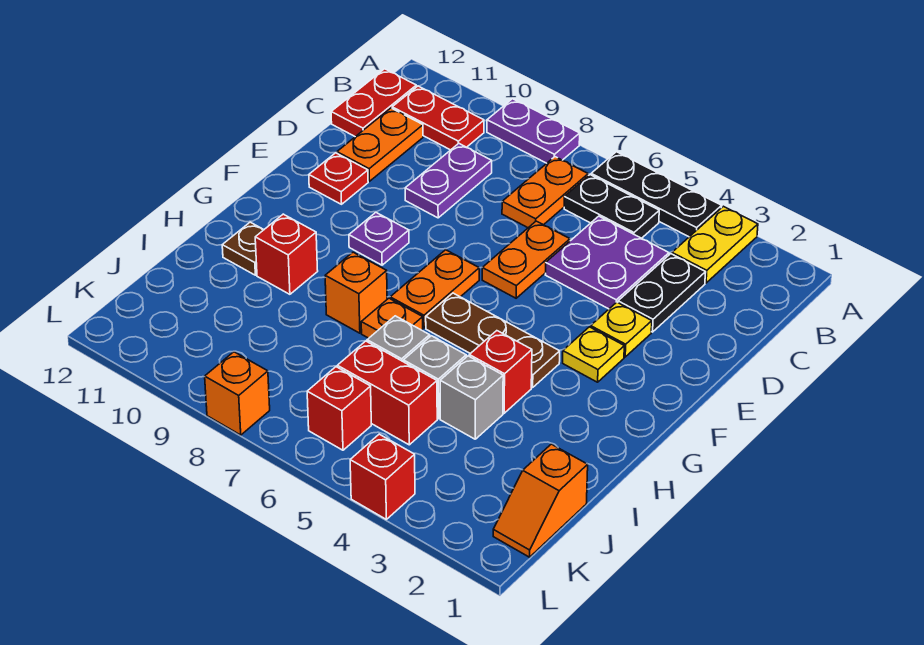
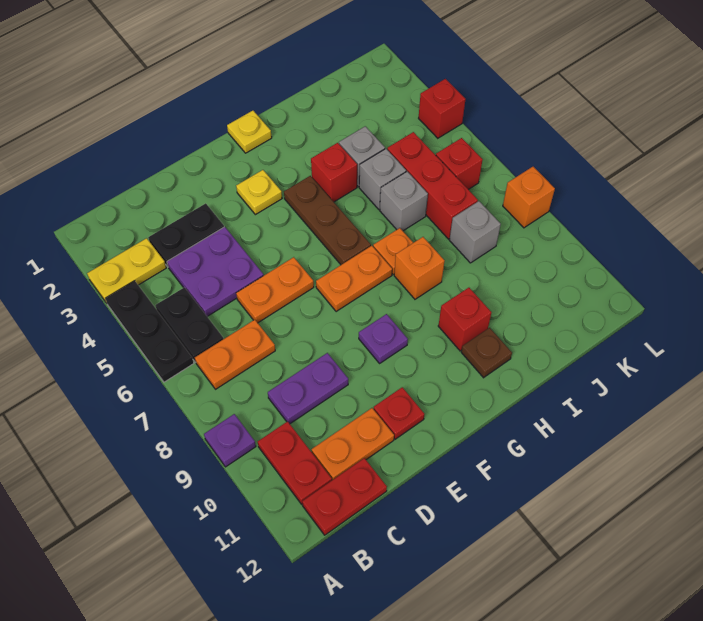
purple 1x2 plate [487,99,580,163] -> purple 1x1 plate [204,414,256,467]
yellow 1x1 plate [591,302,652,357] -> yellow 1x1 plate moved to [227,111,272,153]
orange 1x2 slope [493,444,588,557] -> none
red 1x2 brick [337,341,437,445] -> red 1x3 brick [387,132,478,239]
none -> grey 1x1 brick [449,201,501,263]

